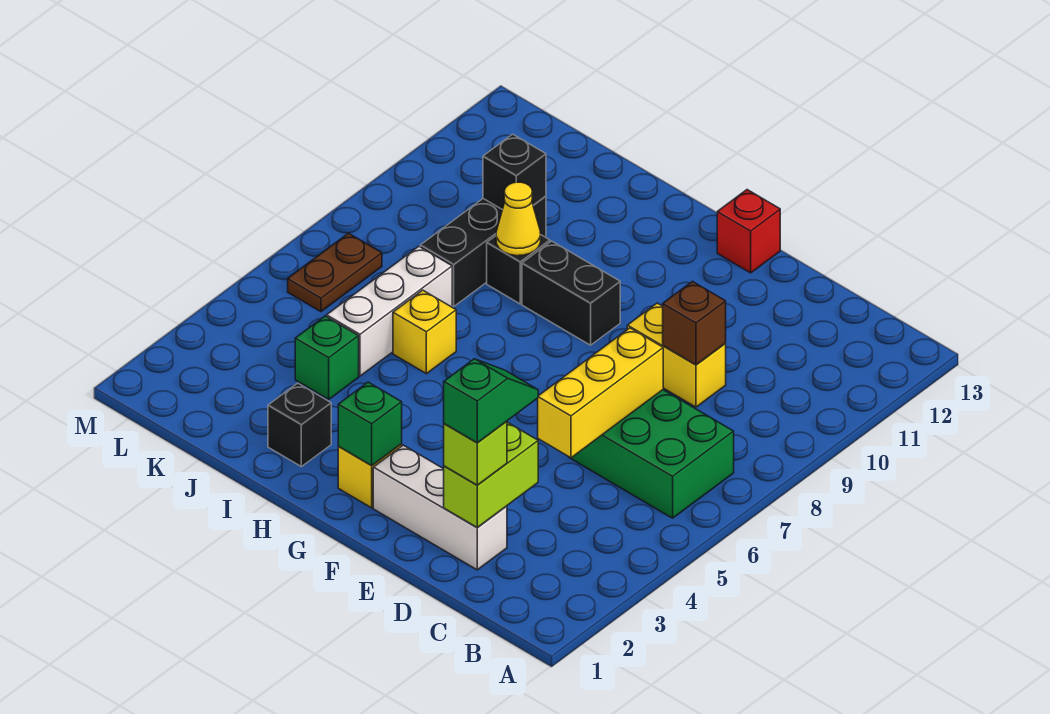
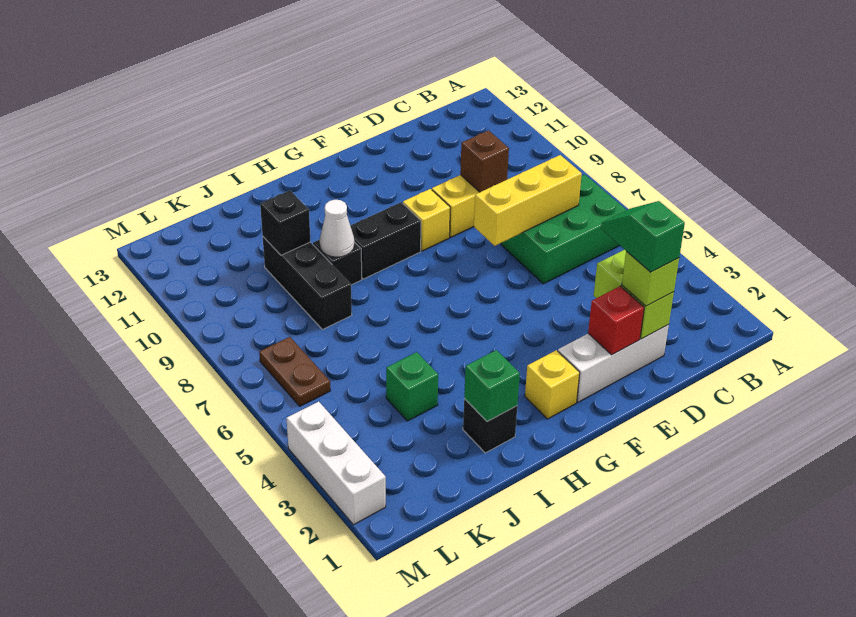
yellow 1x3 brick [538,328,663,458] -> yellow 1x3 brick turned to [474,155,582,246]
red 1x1 brick [717,190,780,273] -> red 1x1 brick moved to [588,286,644,355]
green 1x1 brick [338,382,402,466] -> green 1x1 brick moved to [464,350,520,422]
yellow 1x1 brick [393,290,456,374] -> yellow 1x1 brick moved to [403,189,450,251]
yellow 1x1 cone [496,182,541,256] -> white 1x1 cone [319,200,354,257]
white 1x3 brick [327,246,452,376] -> white 1x3 brick moved to [287,402,386,525]

